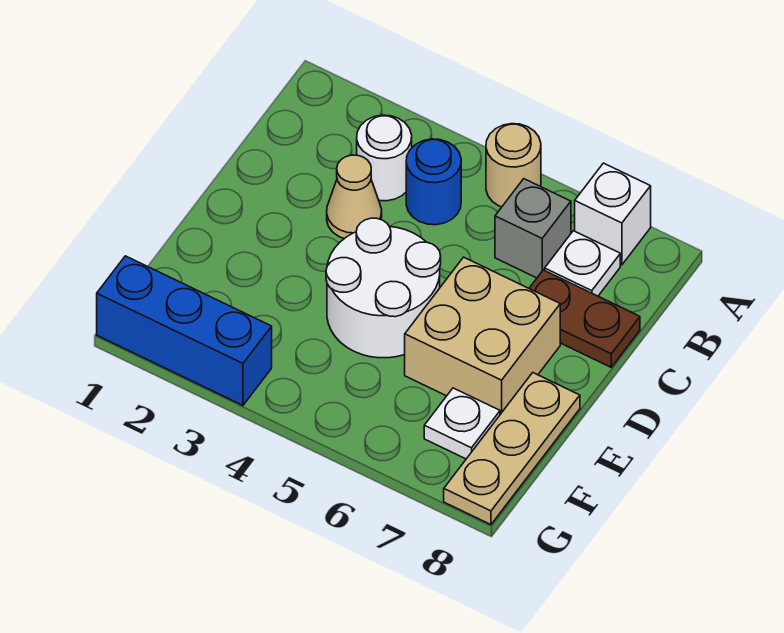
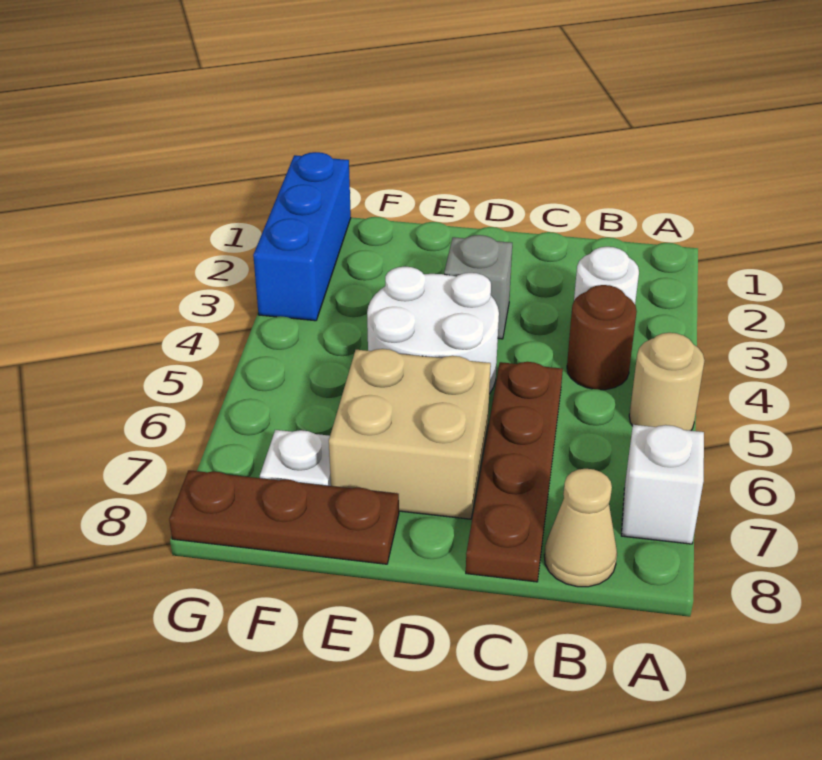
blue 1x1 round brick [406,139,461,225] -> brown 1x1 round brick [567,285,637,390]
grey 1x1 brick [495,179,571,278] -> grey 1x1 brick moved to [444,235,512,339]
white 1x1 plate [545,231,620,296] -> none
tan 1x1 cone [327,155,382,239] -> tan 1x1 cone moved to [544,469,617,587]
brown 1x2 plate [529,270,640,367] -> brown 1x4 plate [466,362,563,582]
tan 1x3 plate [444,373,580,525] -> brown 1x3 plate [169,470,399,564]

